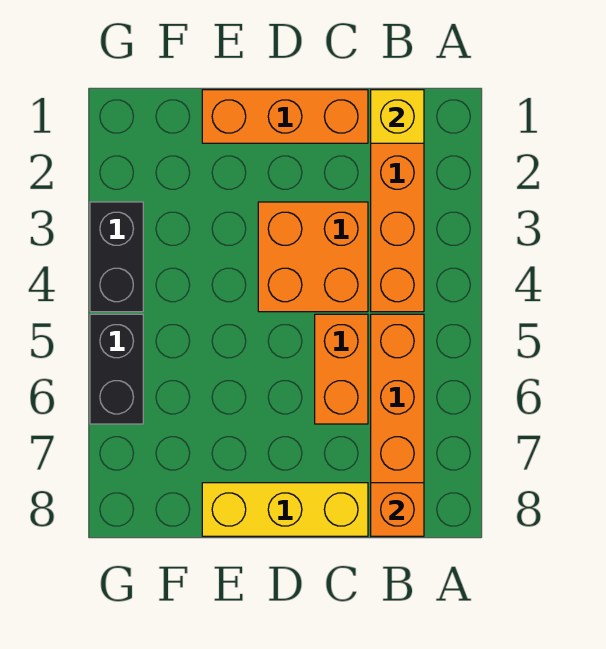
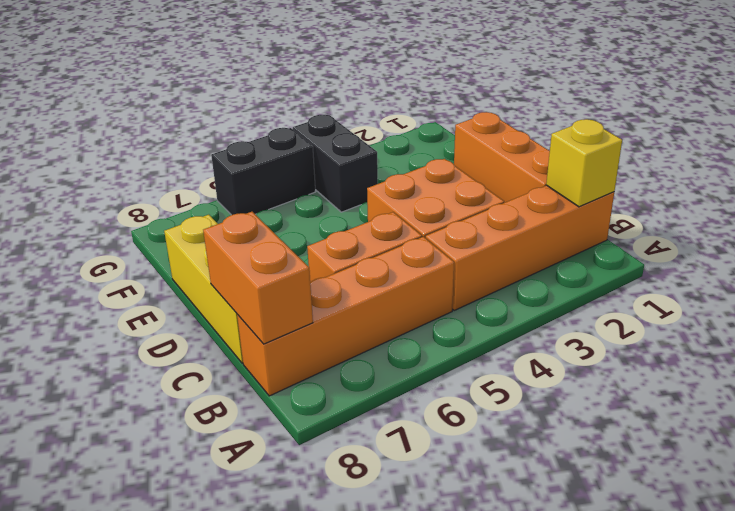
orange 1x1 brick [371,483,424,536] -> orange 1x2 brick [203,212,313,344]
black 1x2 brick [90,202,143,312] -> black 1x2 brick turned to [293,115,378,212]

